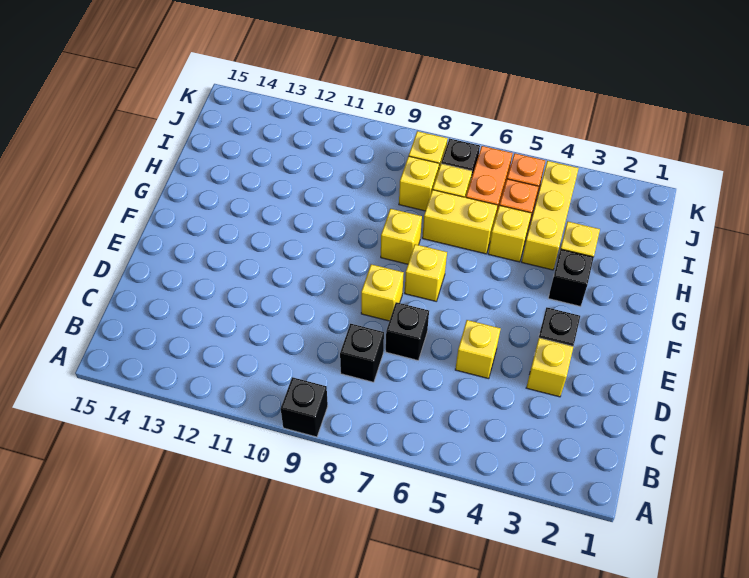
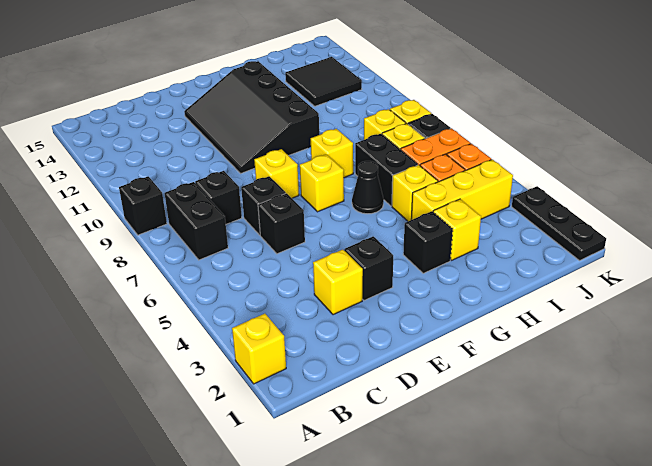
none -> black 1x2 brick [165,182,228,260]
yellow 1x1 brick [455,320,501,379] -> yellow 1x1 brick moved to [232,314,286,384]
none -> black 1x1 brick [258,193,305,254]
none -> black 3x4 slope [184,61,319,173]
none -> black 1x1 cone [352,161,384,214]
yellow 1x2 brick [422,190,498,254] -> black 1x2 brick [355,134,418,206]
none -> black 2x2 tile [285,57,362,106]
none -> black 1x3 plate [512,186,606,261]

